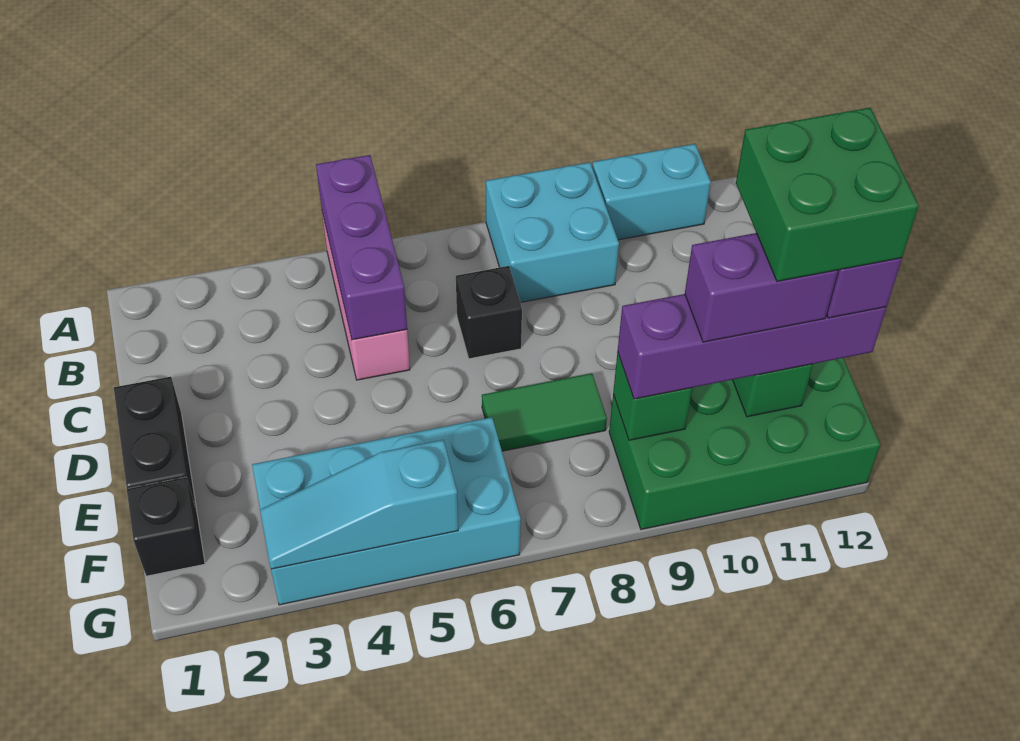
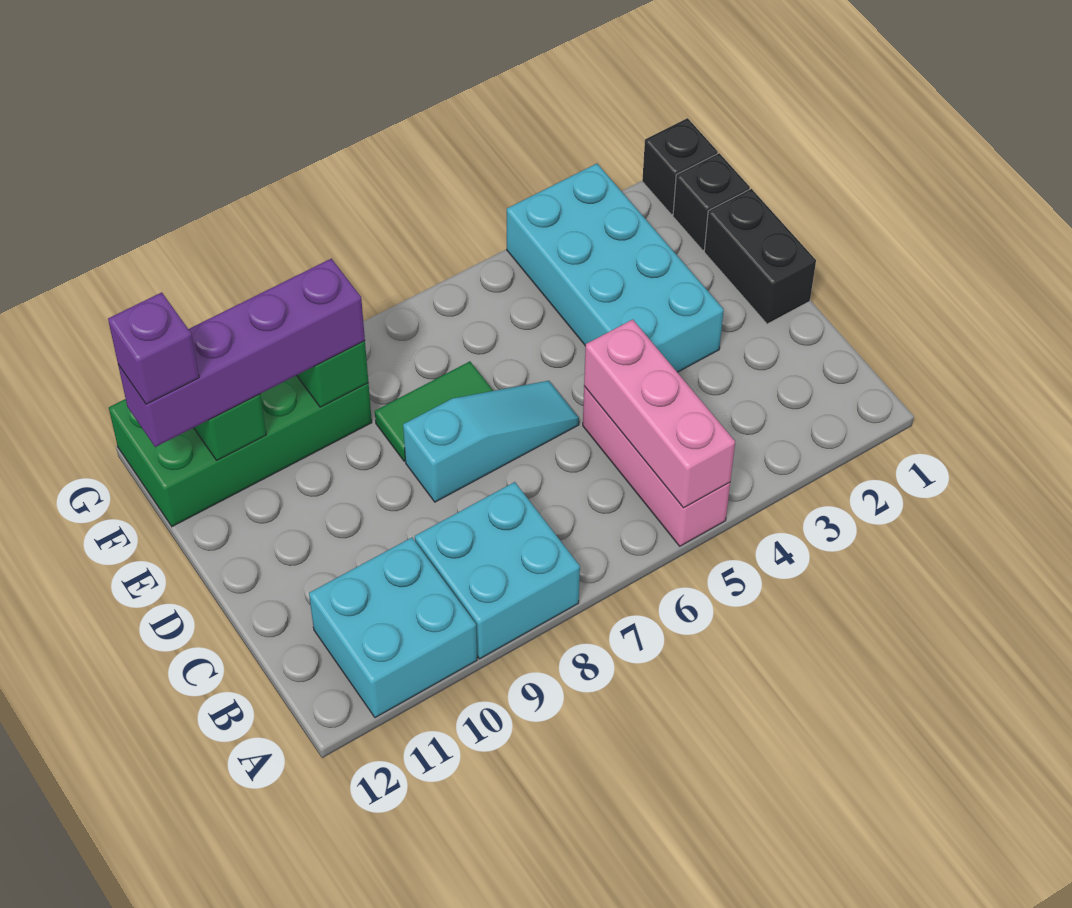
purple 1x3 brick [316,155,407,340] -> pink 1x3 brick [584,320,735,508]
cyan 1x2 brick [592,144,711,240] -> cyan 2x2 brick [309,538,477,718]
black 1x1 brick [456,266,522,359] -> black 1x1 brick moved to [642,118,718,215]
green 2x2 brick [736,108,919,281] -> none
cyan 2x4 brick [252,417,521,605] -> cyan 2x4 brick turned to [507,164,724,372]
purple 1x2 brick [685,233,838,342] -> none
cyan 1x3 slope [260,440,458,569] -> cyan 1x3 slope moved to [403,381,579,502]

